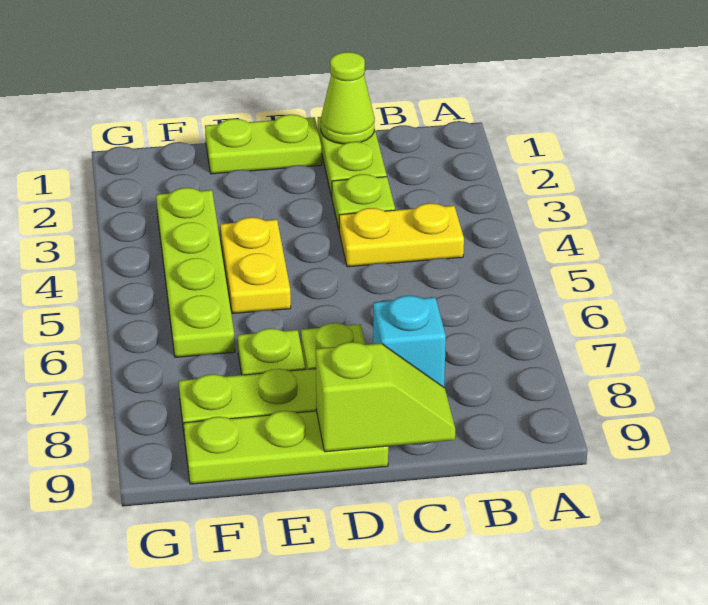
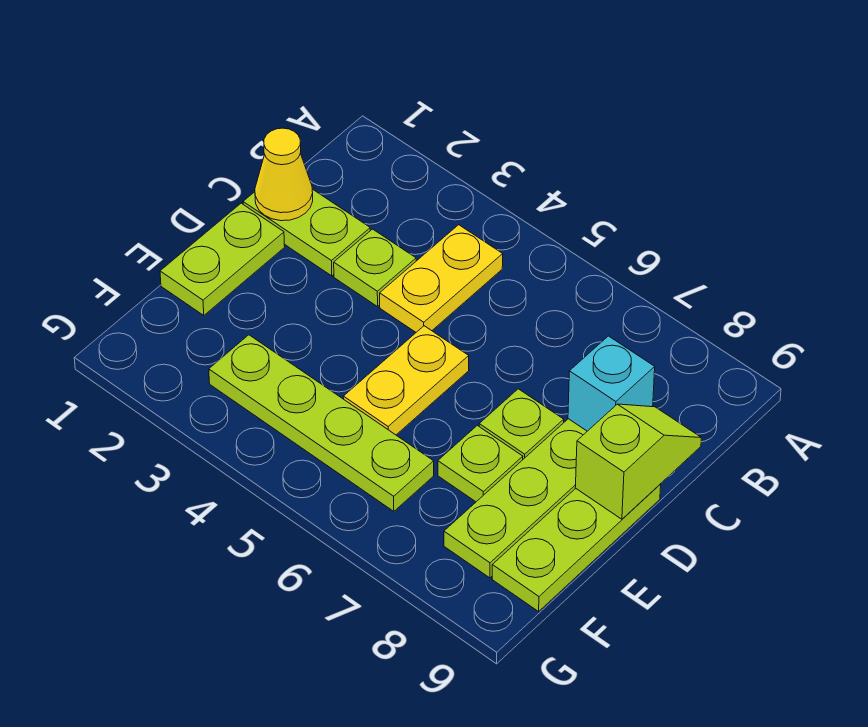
lime 1x1 cone [321,52,375,144] -> yellow 1x1 cone [255,128,313,221]
yellow 1x2 plate [220,217,291,314] -> yellow 1x2 plate turned to [343,326,469,435]

